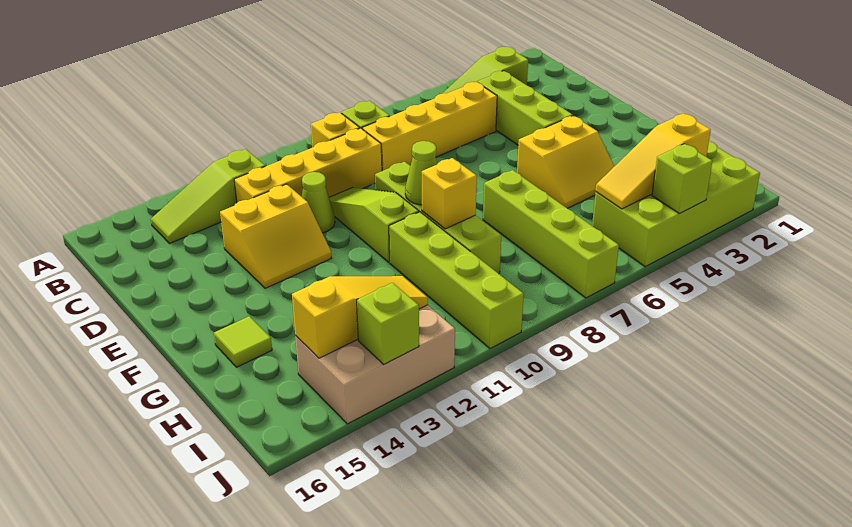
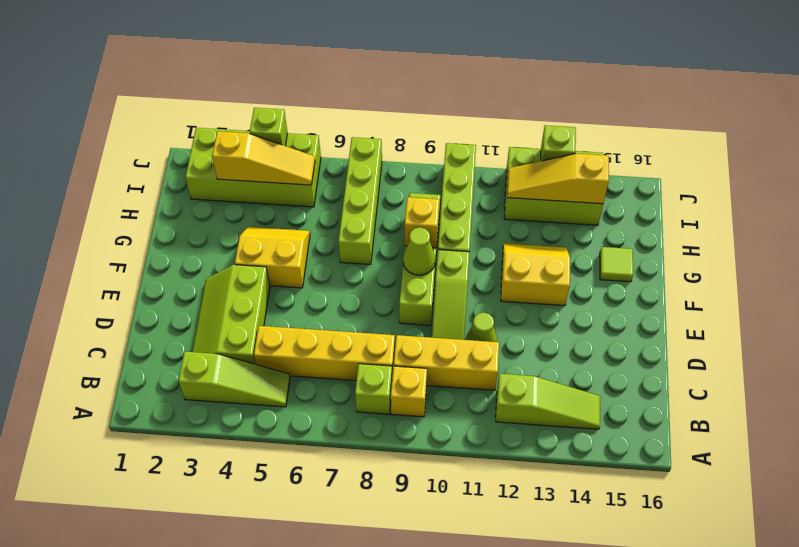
yellow 1x4 brick [234,128,382,202] -> yellow 1x3 brick [394,335,499,390]
yellow 2x2 slope [220,184,331,288] -> yellow 2x2 slope moved to [501,243,570,306]
tan 2x3 brick [295,305,455,424] -> lime 2x3 brick [504,147,603,225]

